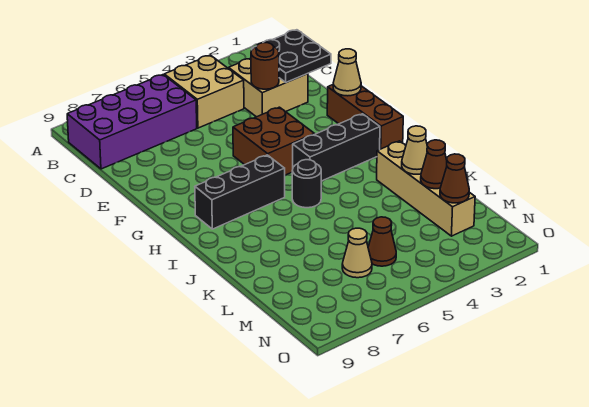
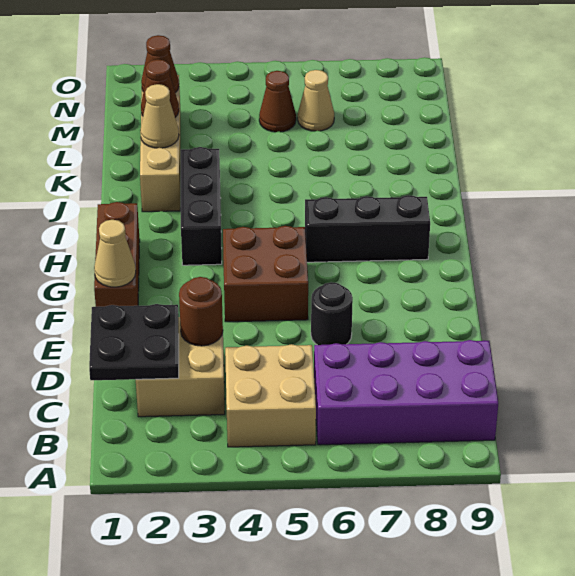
black 1x3 brick [293,114,380,181] -> black 1x3 brick turned to [181,147,222,265]
black 1x1 round brick [292,160,321,208] -> black 1x1 round brick moved to [311,282,353,345]

